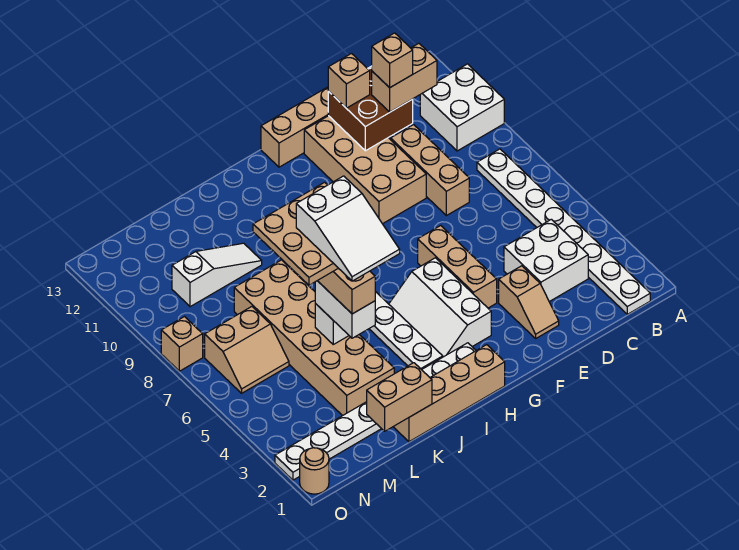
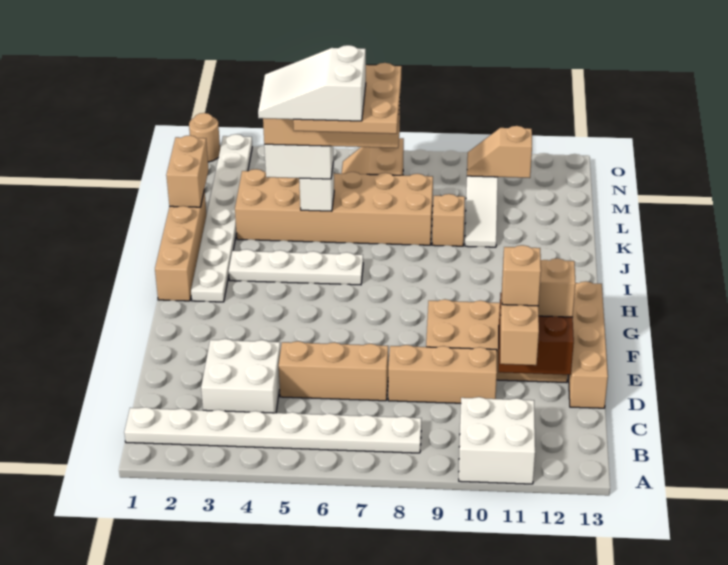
tan 1x2 slope [499,266,559,338] -> tan 1x2 slope moved to [467,126,532,178]
tan 1x3 brick [418,226,497,308] -> tan 1x3 brick moved to [279,341,388,401]
white 2x3 slope [389,258,491,357] -> none
tan 1x1 brick [161,317,203,371] -> tan 1x1 brick moved to [432,194,465,246]

